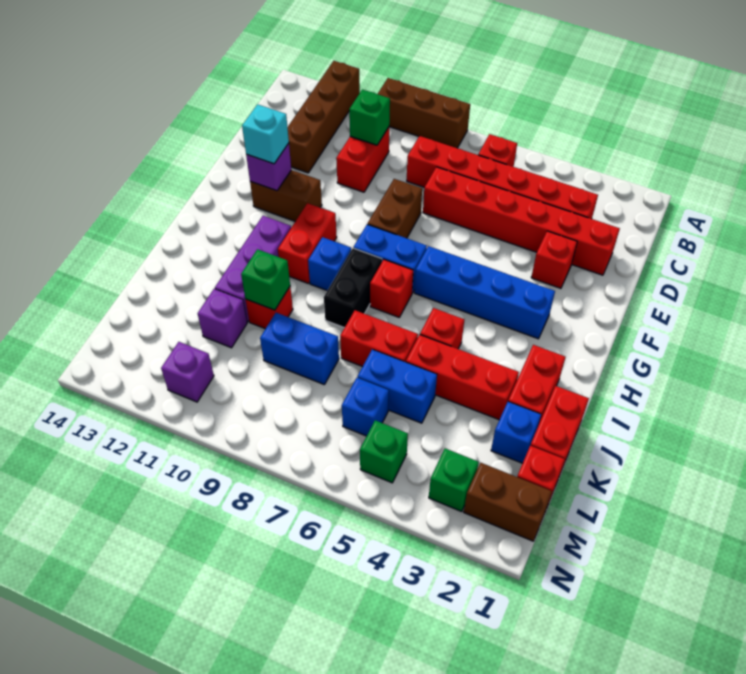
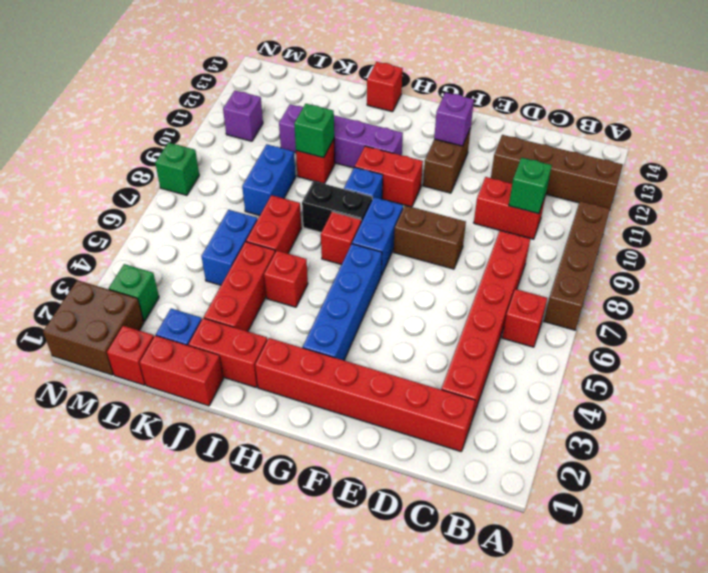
brown 1x3 brick [378,78,470,148] -> brown 1x4 brick [544,201,610,330]
red 1x6 brick [423,167,620,275] -> red 1x6 brick turned to [255,338,475,451]
red 1x1 brick [531,231,577,288] -> red 1x1 brick moved to [367,62,403,112]
cyan 1x1 brick [242,104,289,164] -> none
blue 1x1 brick [342,378,389,436] -> none
brown 1x2 brick [464,463,552,541] -> brown 2x2 brick [43,280,144,375]
green 1x1 brick [360,420,408,483] -> green 1x1 brick moved to [155,143,199,195]

